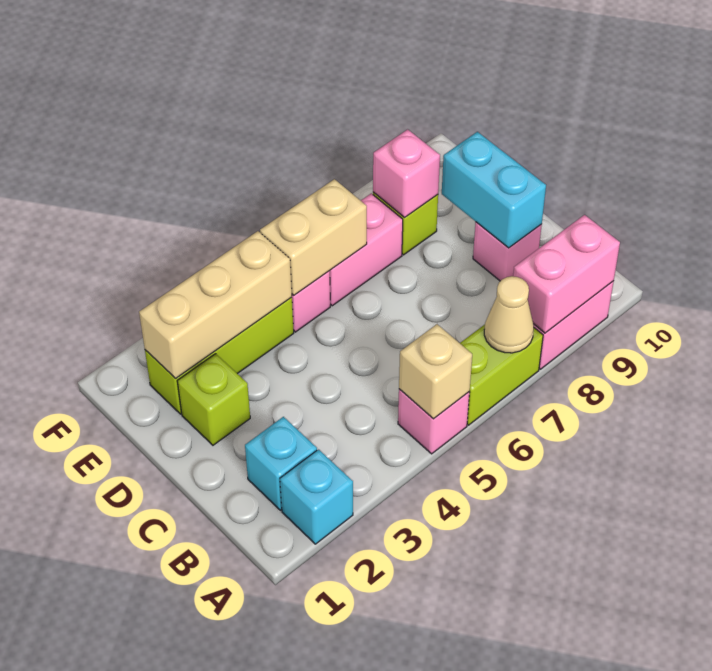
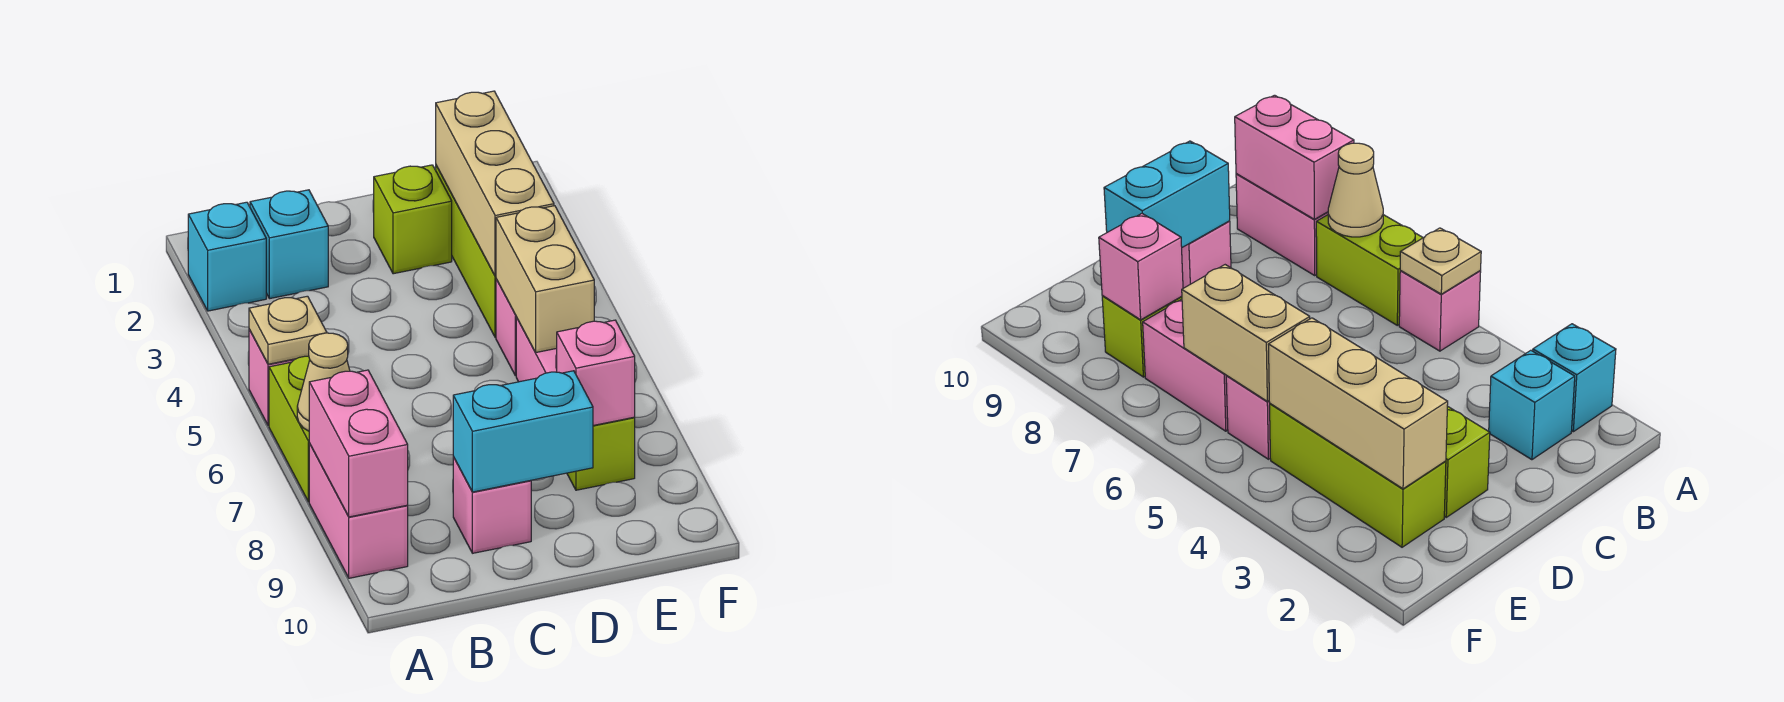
tan 1x1 brick [399,324,472,419] -> tan 1x1 plate [249,296,327,364]

